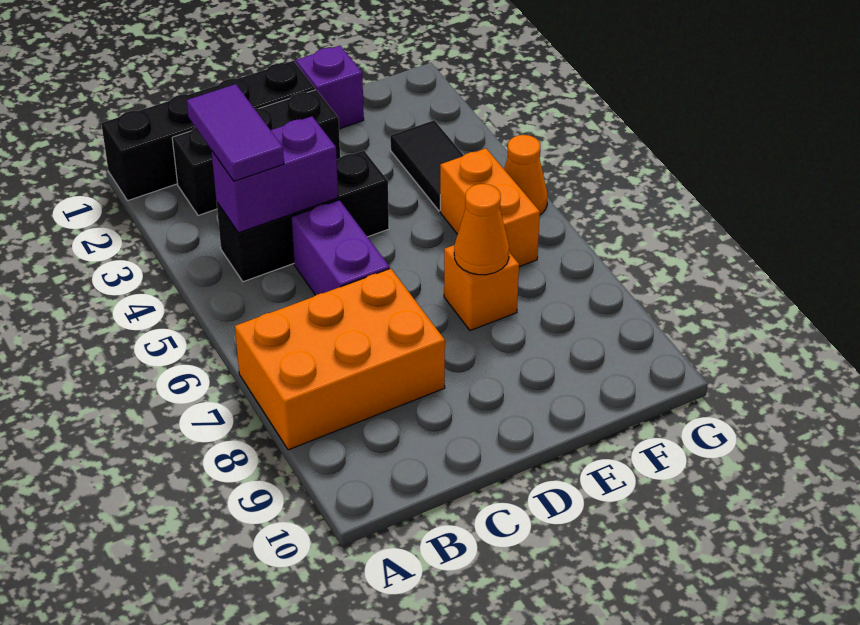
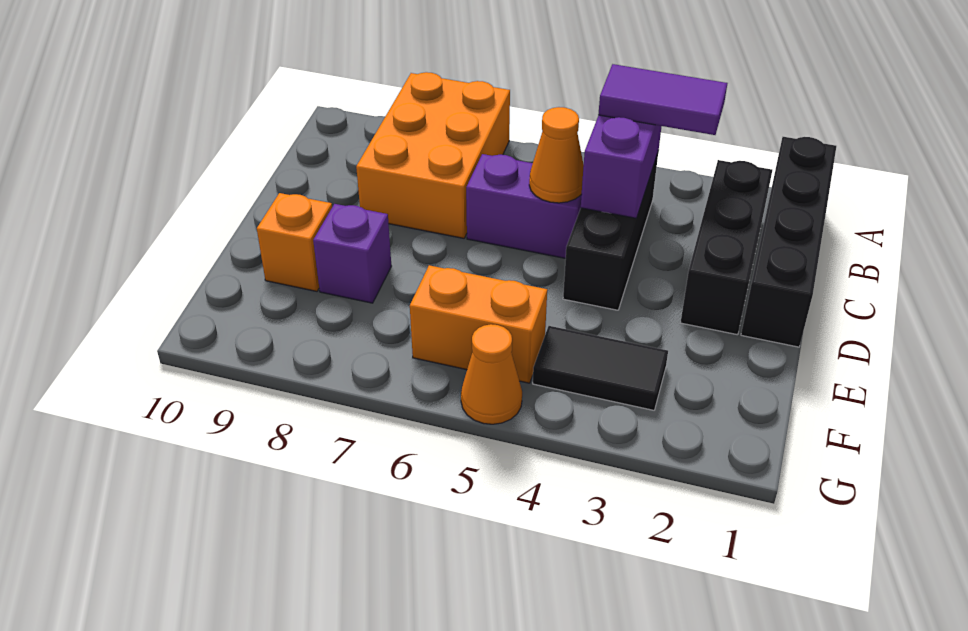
purple 1x1 brick [296,46,364,129] -> purple 1x1 brick moved to [313,204,391,303]
orange 1x1 brick [444,245,519,331] -> orange 1x1 brick moved to [257,193,332,291]
orange 1x1 cone [454,184,509,275] -> orange 1x1 cone moved to [529,107,584,203]

